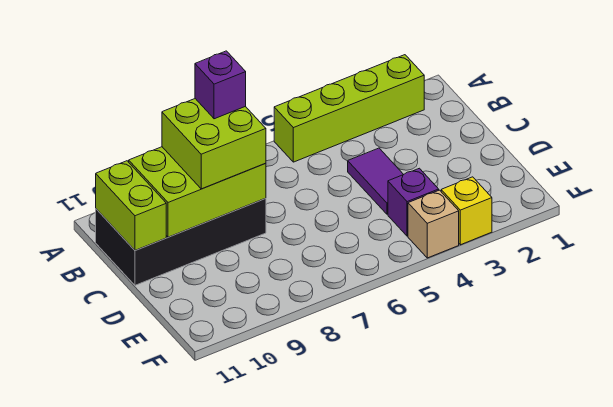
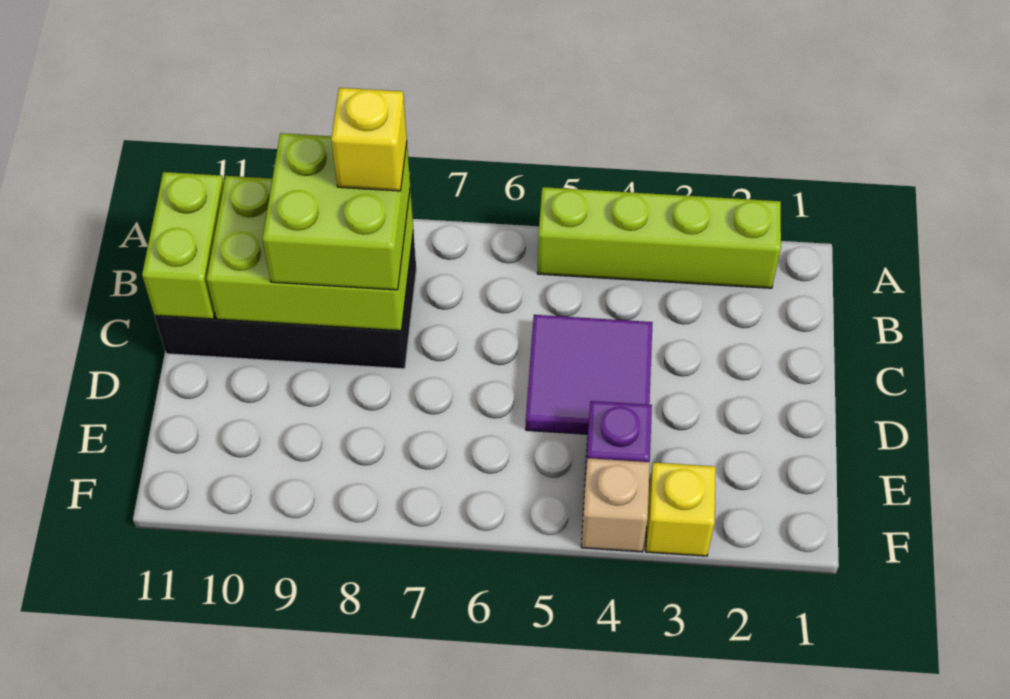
purple 1x1 brick [195,51,246,119] -> yellow 1x1 brick [331,88,407,191]
purple 1x2 tile [348,148,404,214] -> purple 2x2 tile [526,315,653,434]

